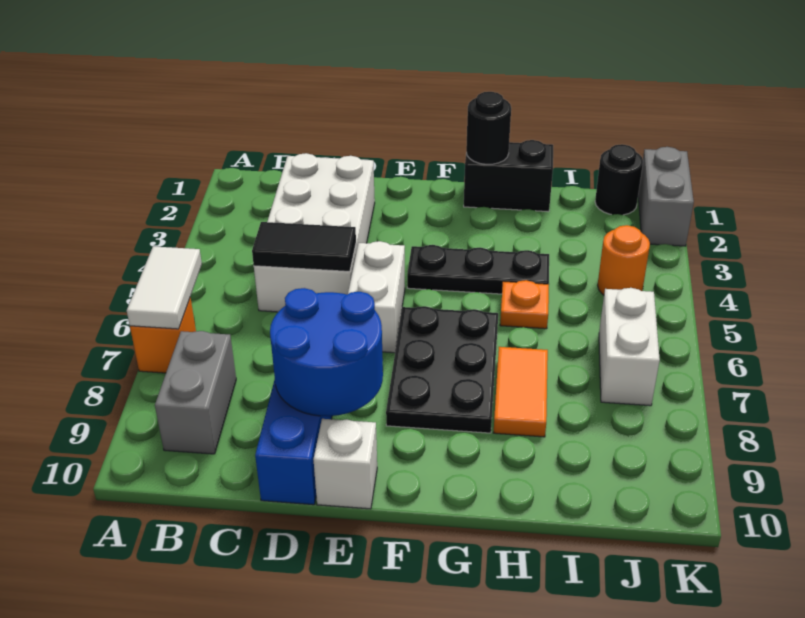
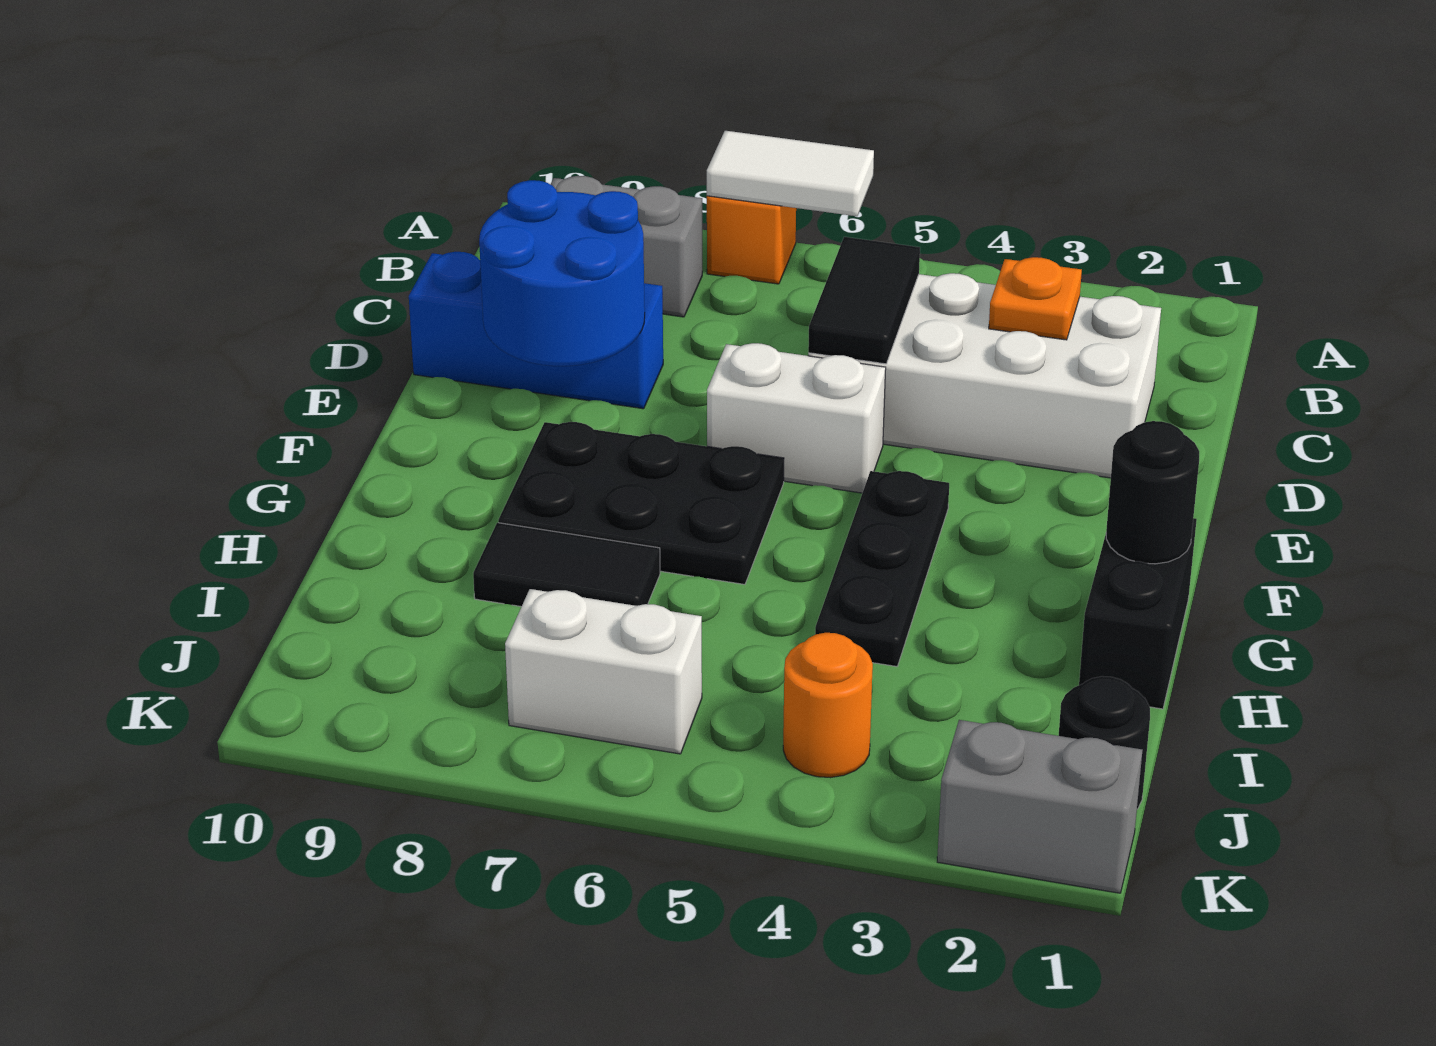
white 1x1 brick [313,419,377,509] -> none
orange 1x1 plate [500,280,549,329] -> orange 1x1 plate moved to [989,257,1082,340]
orange 1x2 tile [493,347,548,437] -> black 1x2 tile [473,523,660,607]

